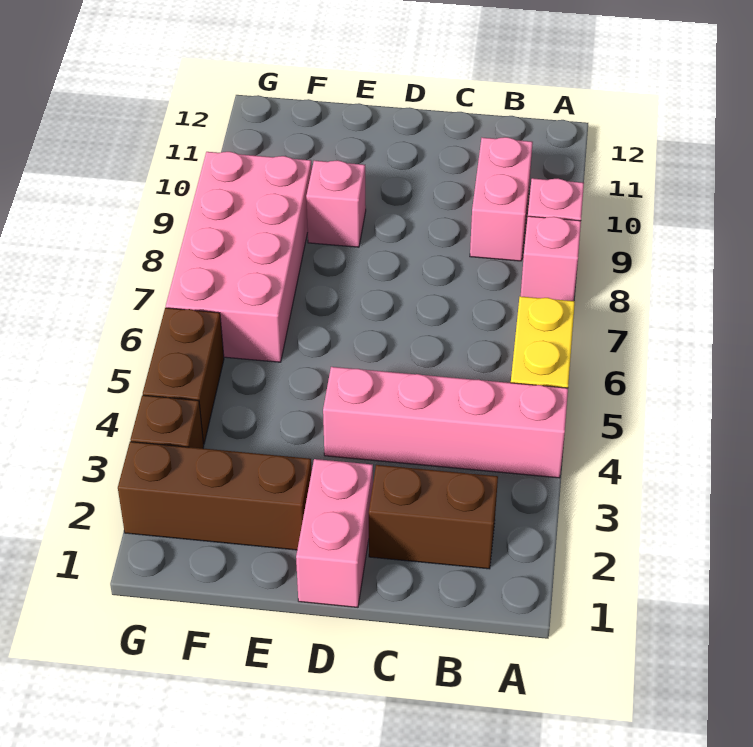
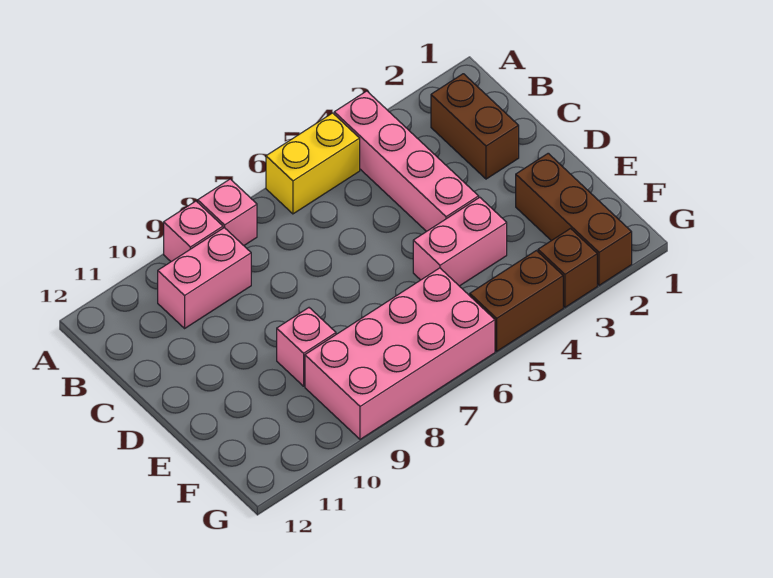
pink 1x2 brick [296,459,373,607] -> pink 1x2 brick moved to [413,197,507,286]

